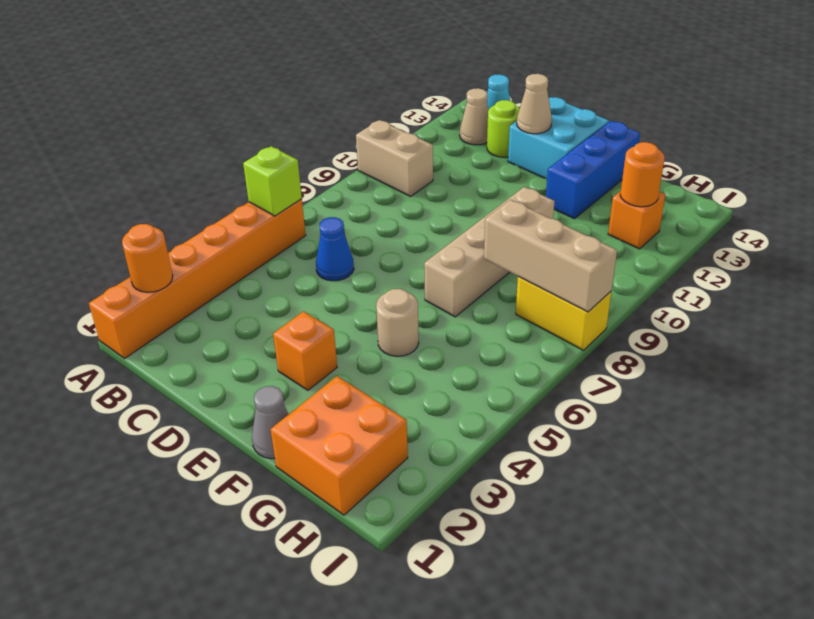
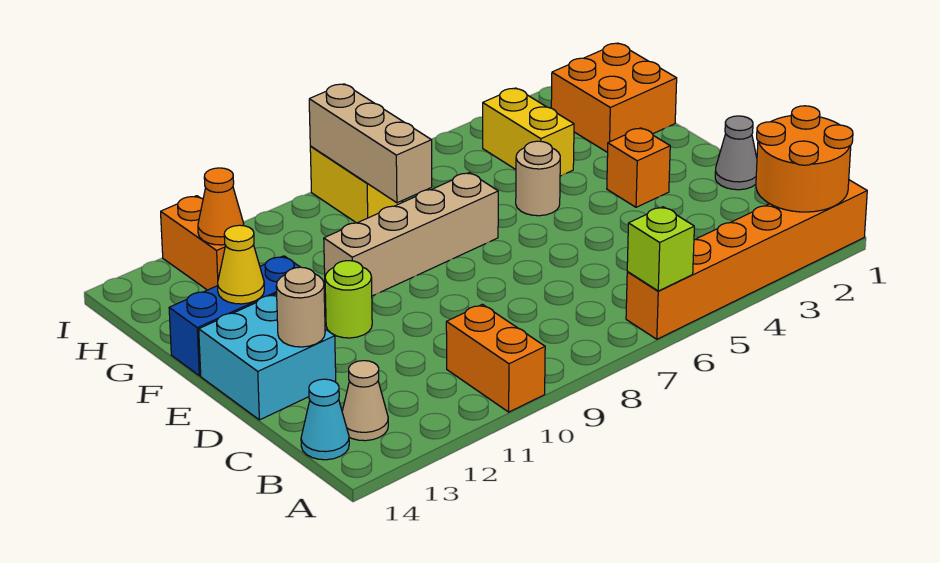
orange 1x1 round brick [122,224,173,292] -> orange 2x2 round brick [756,106,853,212]
tan 1x2 brick [356,120,433,196] -> orange 1x2 brick [446,304,545,412]
blue 1x1 cone [316,217,354,281] -> none
lime 1x1 round brick [487,100,520,157] -> lime 1x1 round brick moved to [325,261,372,338]
tan 1x1 cone [517,74,552,134] -> tan 1x1 round brick [276,267,325,347]
grey 1x1 cone [252,386,289,459] -> grey 1x1 cone moved to [715,116,757,190]
none -> yellow 1x1 cone [218,225,264,304]
none -> yellow 1x2 brick [483,88,574,176]
orange 1x1 brick [608,191,665,249] -> orange 1x2 brick [161,196,226,290]
orange 1x1 round brick [620,142,665,207] -> orange 1x1 cone [198,168,244,245]

